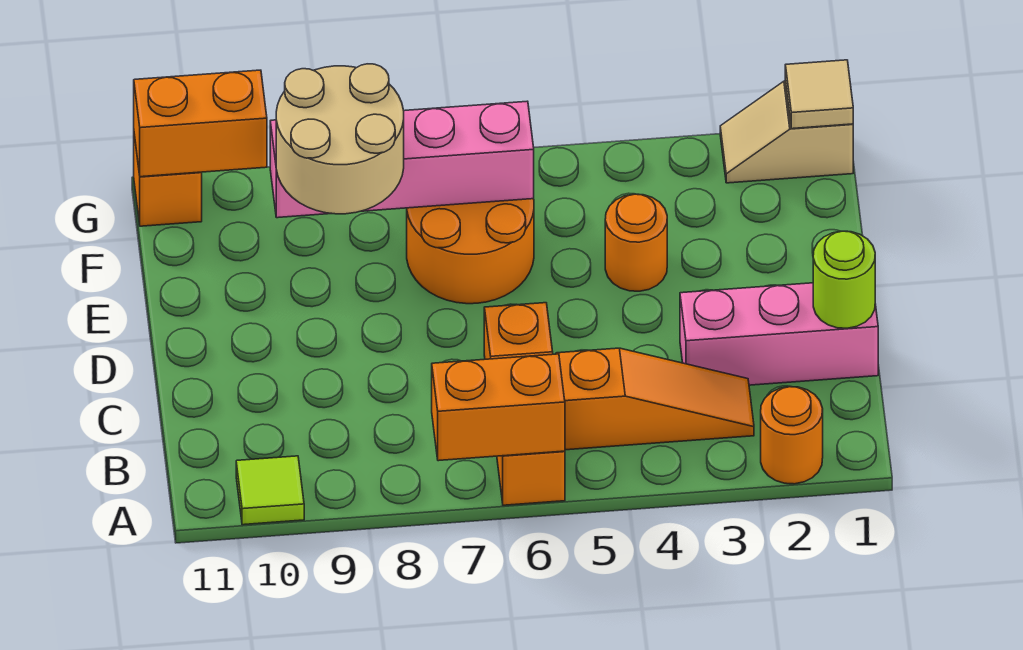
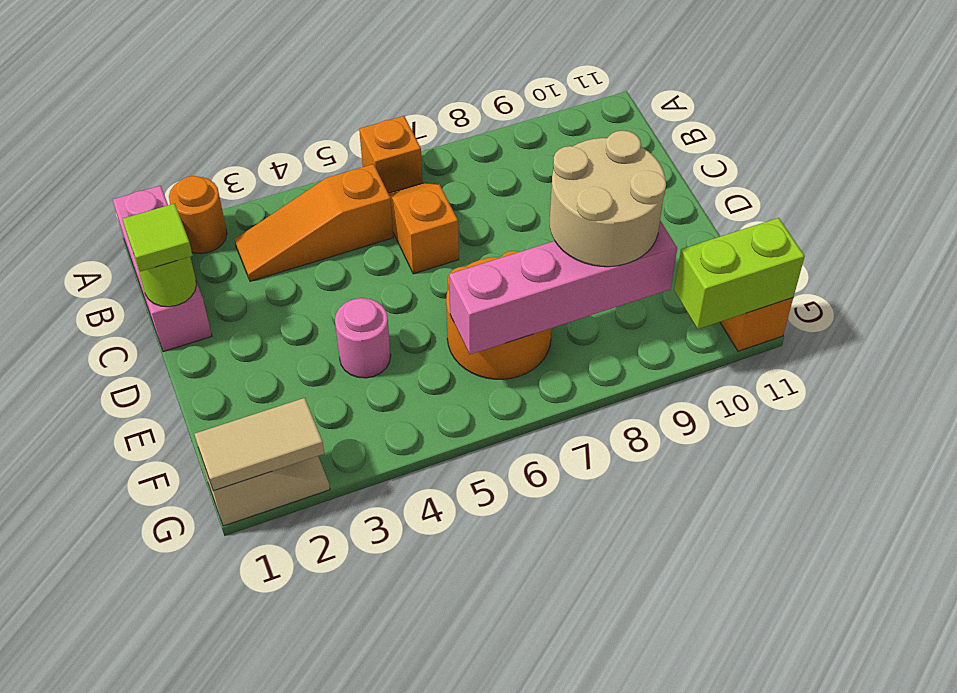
orange 1x2 brick [432,354,565,461] -> none
lime 1x1 tile [236,456,304,525] -> lime 1x1 tile moved to [123,204,193,272]
pink 1x3 brick [680,283,878,385] -> pink 1x3 brick turned to [113,186,212,352]
orange 1x1 round brick [605,194,667,291] -> pink 1x1 round brick [335,298,391,378]
tan 1x1 tile [785,60,853,129] -> tan 1x2 tile [194,398,324,491]
orange 1x2 brick [134,70,267,177] -> lime 1x2 brick [674,218,805,329]

